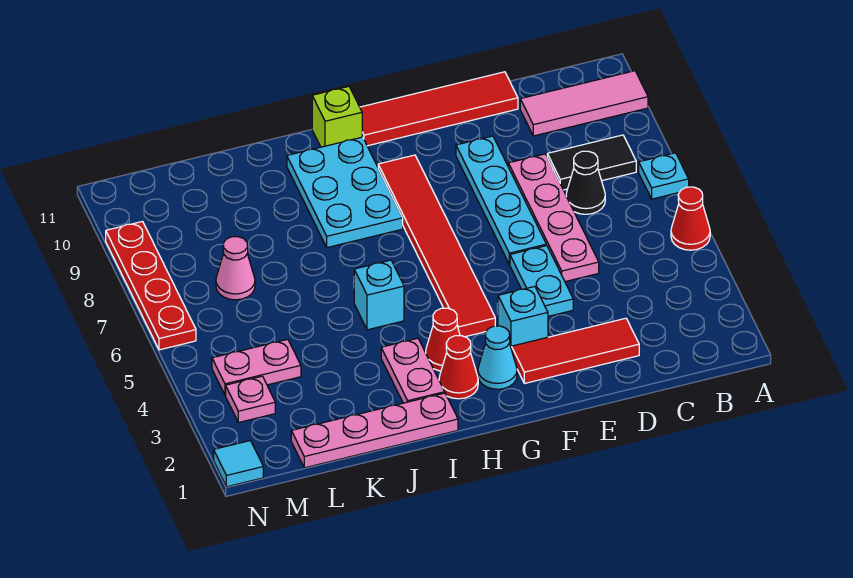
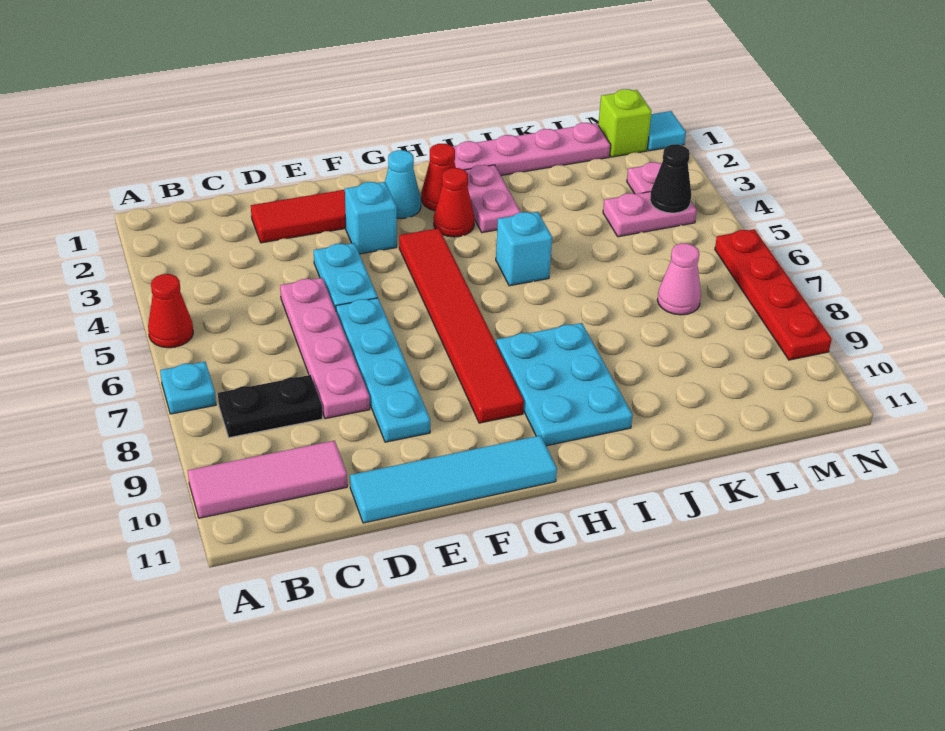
black 1x2 tile [547,135,636,190] -> black 1x2 plate [218,375,323,438]
black 1x1 cone [566,151,605,214] -> black 1x1 cone moved to [650,144,691,213]
red 1x4 tile [360,72,518,146] -> cyan 1x4 tile [350,435,557,523]
lime 1x1 brick [312,86,362,147] -> lime 1x1 brick moved to [598,89,652,157]

